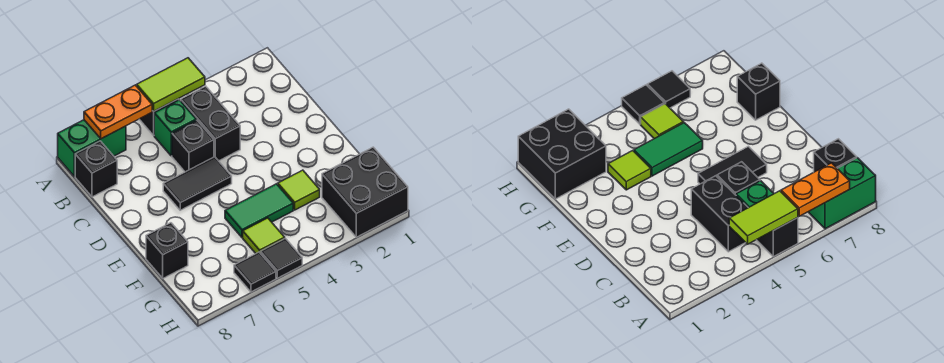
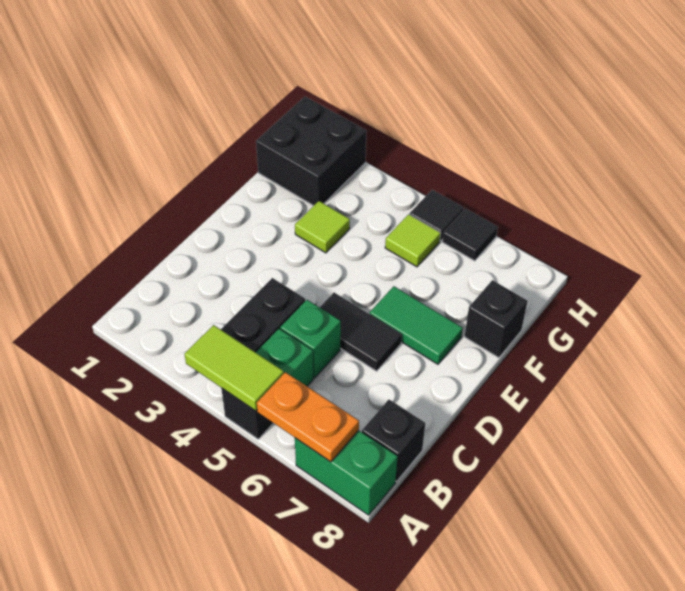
black 1x1 brick [172,120,214,172] -> green 1x1 brick [280,300,341,378]
green 1x2 tile [225,184,293,237] -> green 1x2 tile moved to [370,286,463,364]

